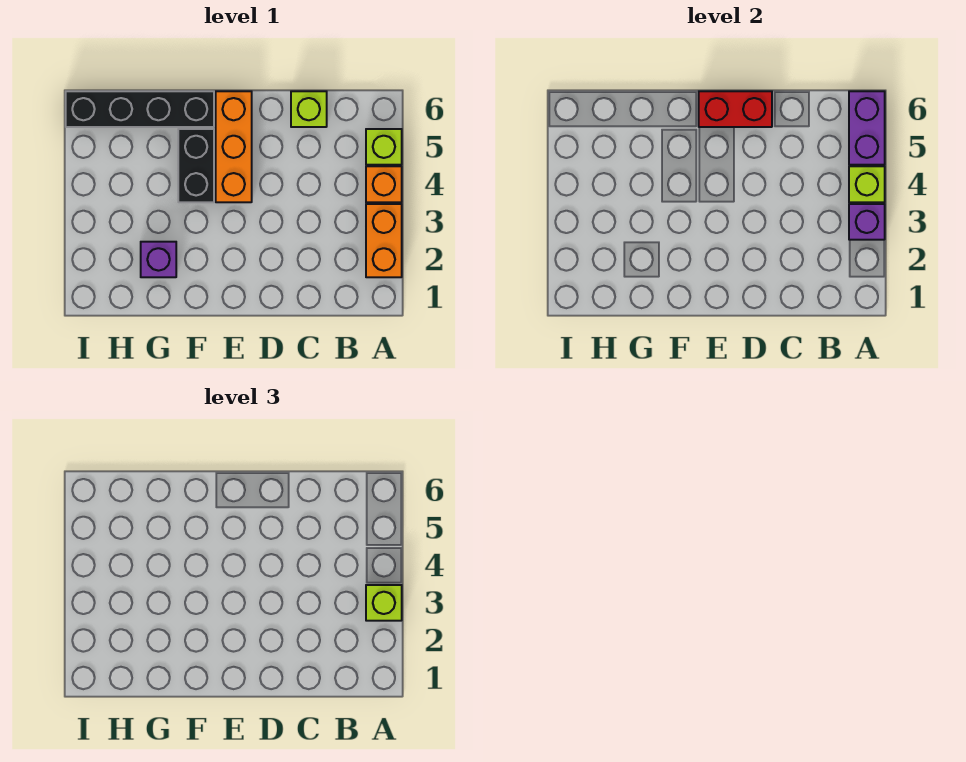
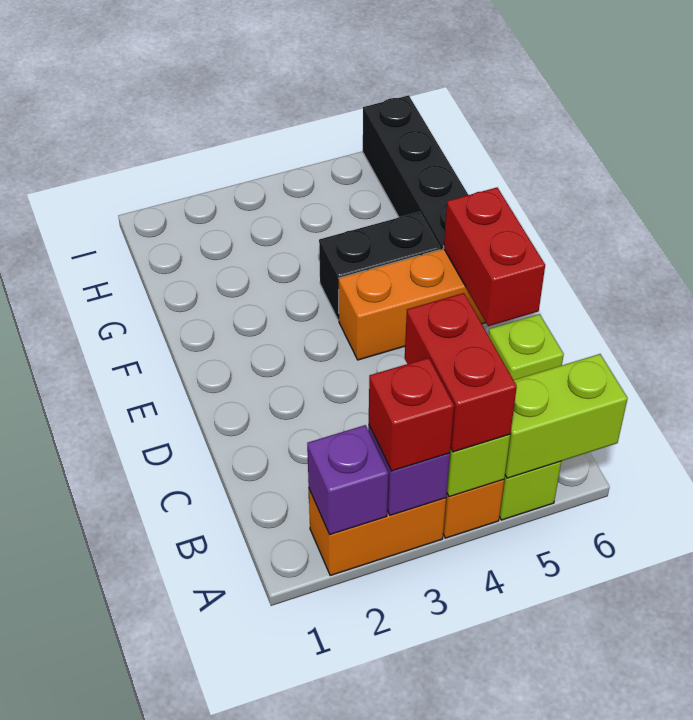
lime 1x1 brick [366,585,402,621] -> red 1x1 brick [369,358,454,471]
none -> red 1x2 brick [405,293,517,452]
purple 1x2 brick [849,91,885,165] -> lime 1x2 brick [505,354,628,478]
purple 1x1 brick [141,242,176,277] -> purple 1x1 brick moved to [307,425,388,535]

